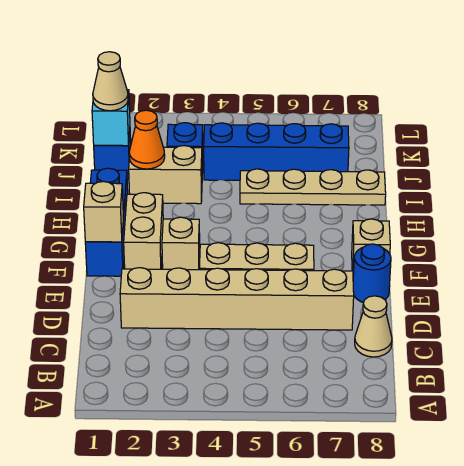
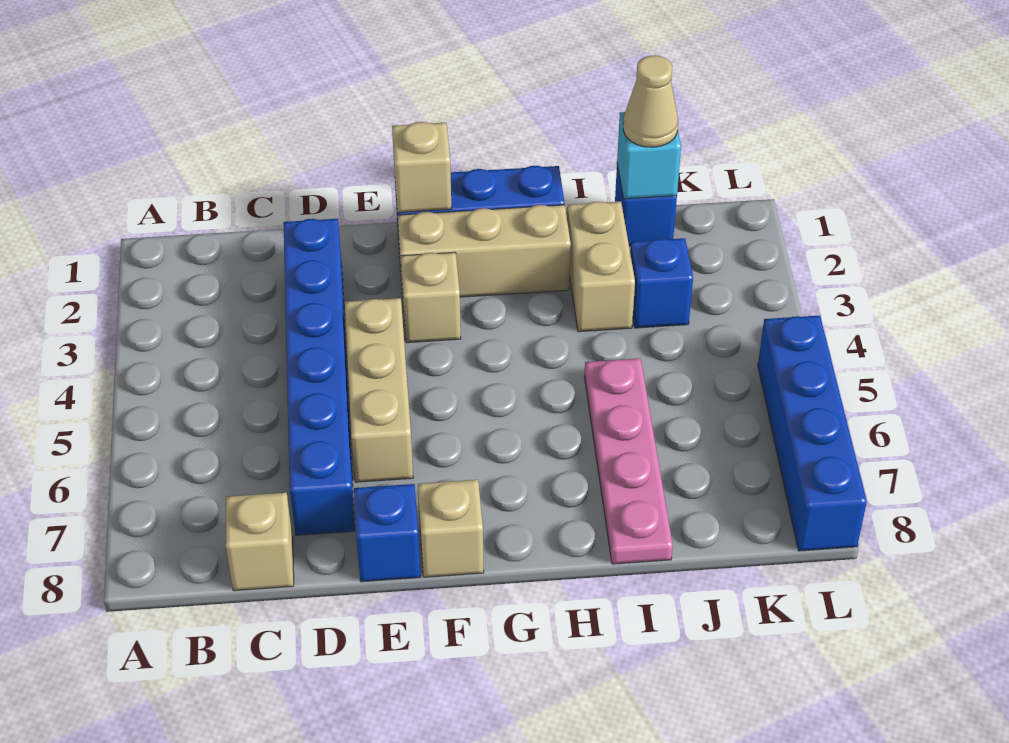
tan 1x1 cone [355,296,392,357] -> tan 1x1 brick [226,493,294,591]
tan 1x6 brick [120,268,354,330] -> blue 1x6 brick [283,219,355,535]
blue 1x1 round brick [353,244,391,303] -> blue 1x1 brick [354,484,420,582]
tan 1x2 brick [124,193,163,269] -> tan 1x3 brick [398,205,571,297]
orange 1x1 cone [129,110,165,169] -> none
tan 1x4 plate [240,169,386,205] -> pink 1x4 plate [584,358,673,564]
blue 1x4 brick [204,123,349,180] -> blue 1x4 brick moved to [758,315,867,551]

